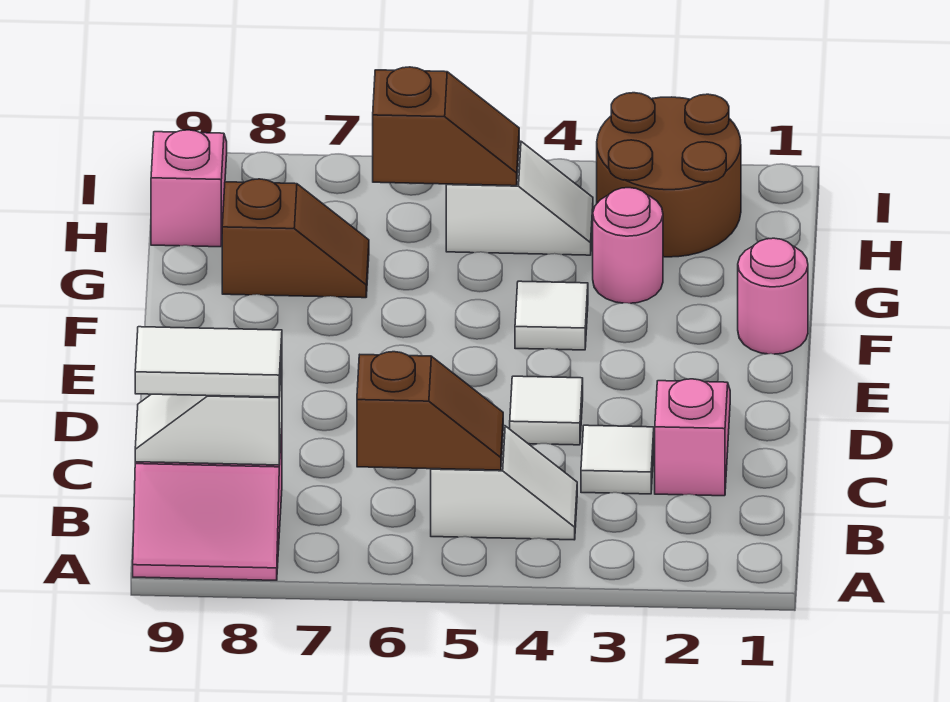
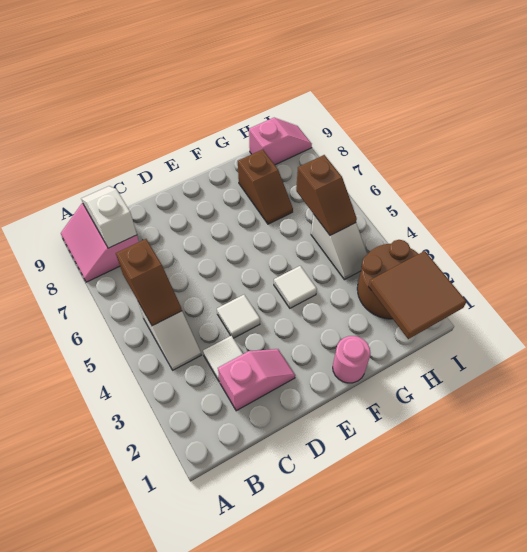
white 1x2 tile [135,327,282,397] -> none
pink 1x1 round brick [593,188,663,303] -> none
none -> brown 2x2 tile [368,251,467,339]

